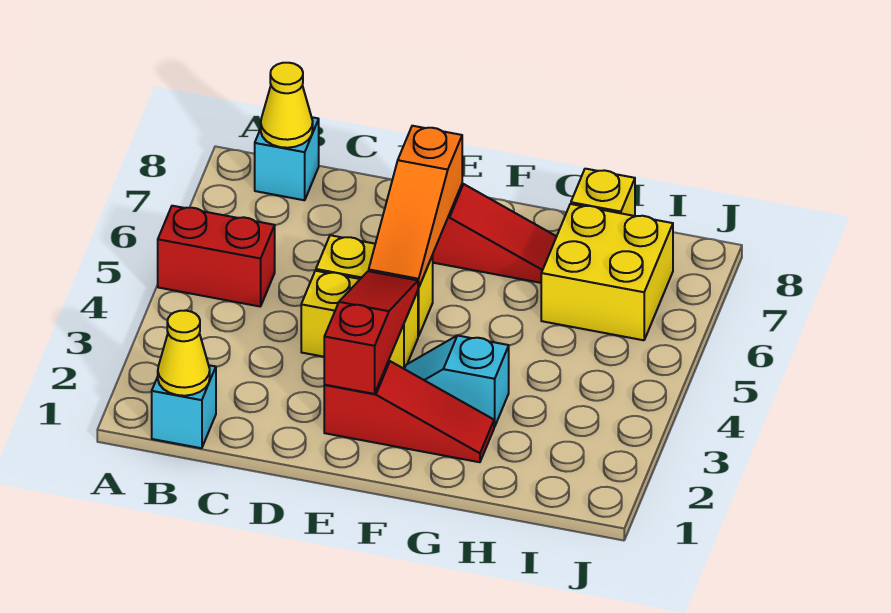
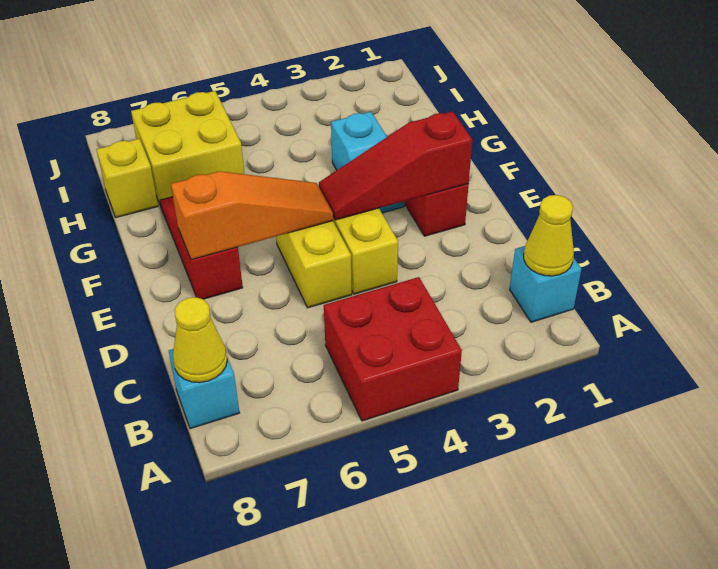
red 1x2 brick [158,206,275,307] -> red 2x2 brick [324,277,462,421]

